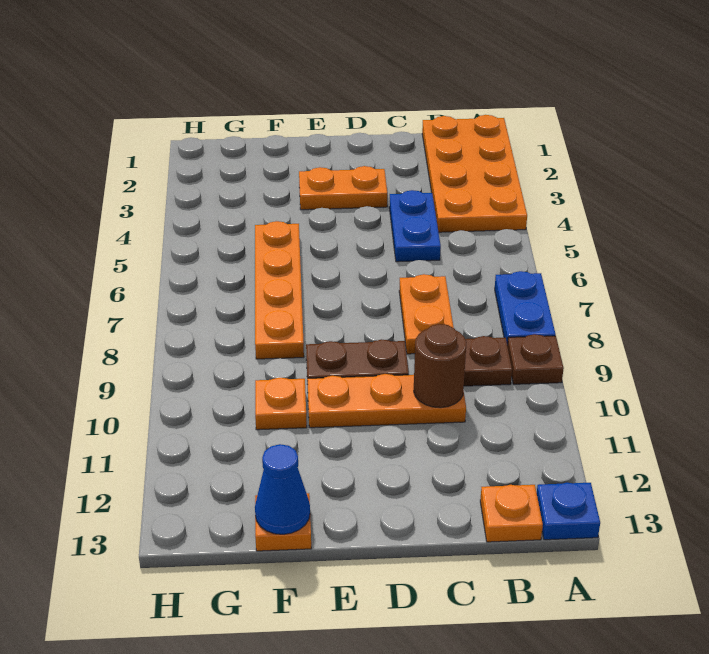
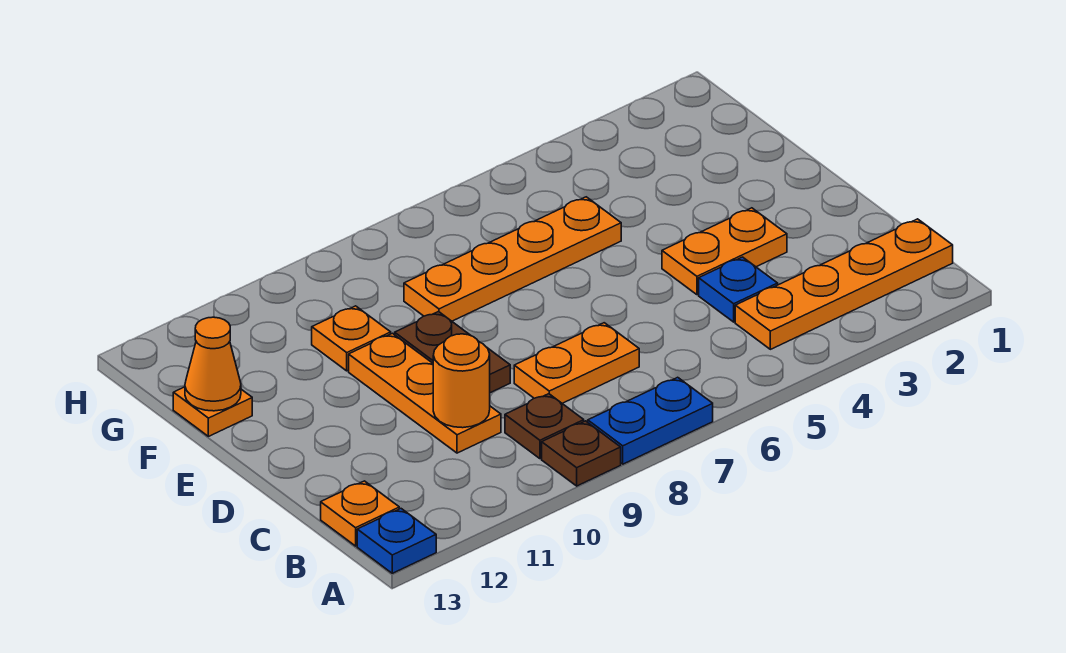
orange 2x4 plate [422,115,527,232] -> orange 1x4 plate [735,219,953,349]
blue 1x2 plate [389,190,441,262] -> blue 1x1 plate [699,257,778,322]
brown 1x1 round brick [414,324,467,408] -> orange 1x1 round brick [433,334,490,428]
orange 1x2 plate [299,166,387,210] -> orange 1x2 plate turned to [662,208,787,295]
blue 1x1 cone [255,444,310,534] -> orange 1x1 cone [185,317,241,411]

